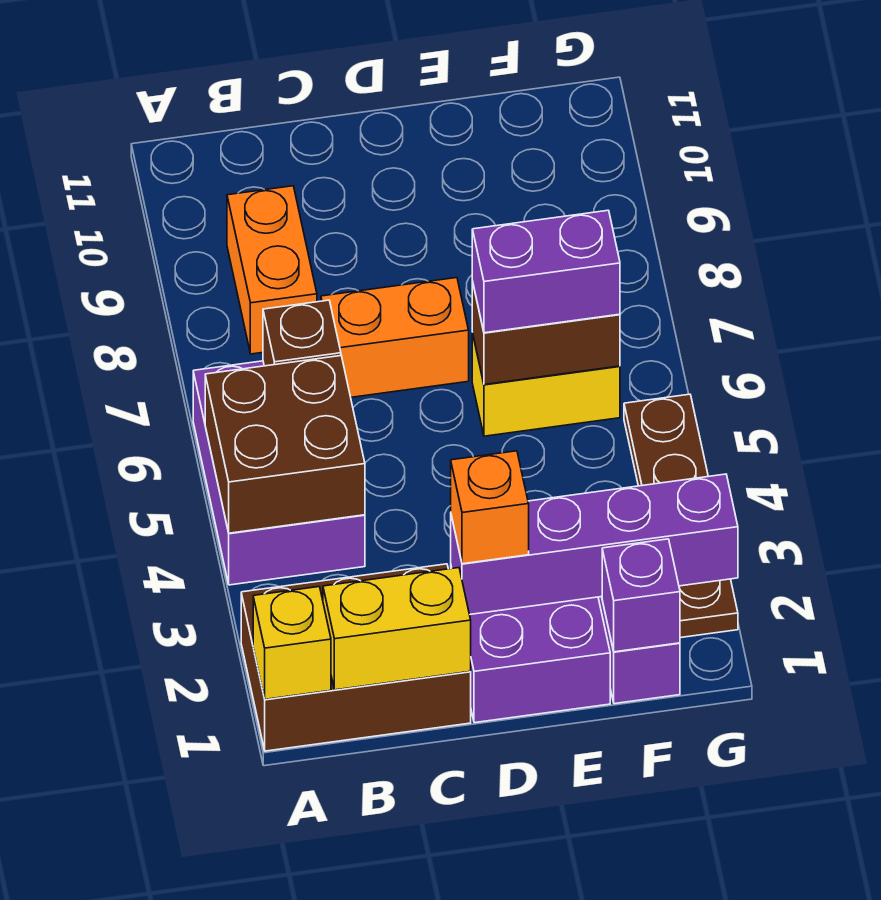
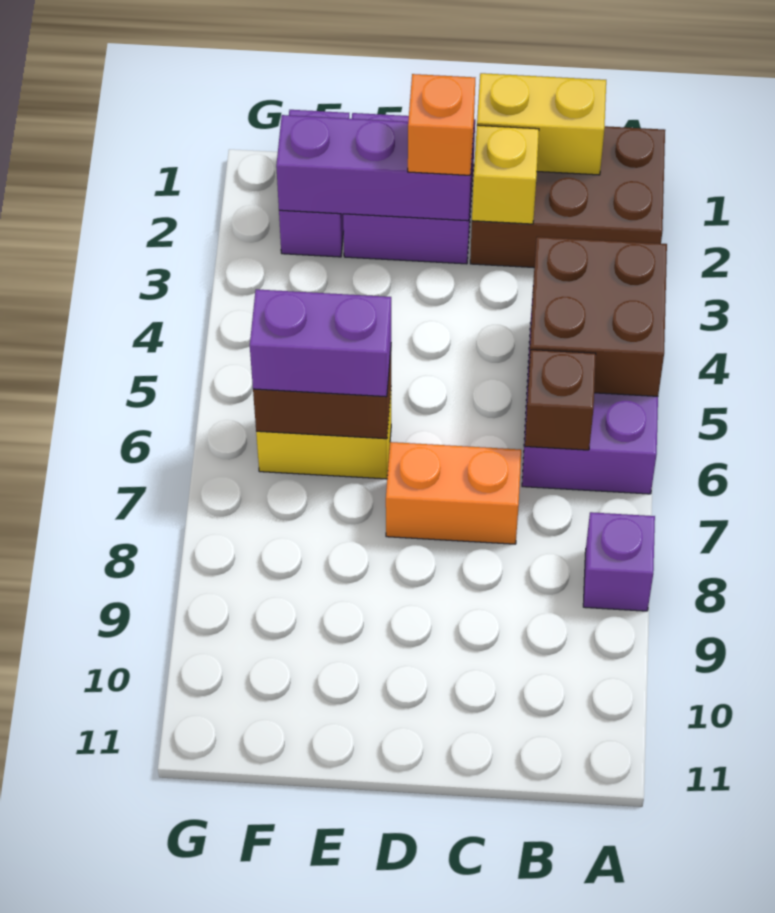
yellow 1x1 brick [253,587,331,699] -> yellow 1x1 brick moved to [472,125,539,224]
orange 1x2 brick [227,186,317,354] -> none
purple 1x4 brick [451,474,738,615] -> purple 1x3 brick [276,115,474,221]
purple 1x1 brick [602,539,680,652] -> purple 1x1 brick moved to [583,512,655,611]
brown 1x4 plate [624,394,738,638] -> none

